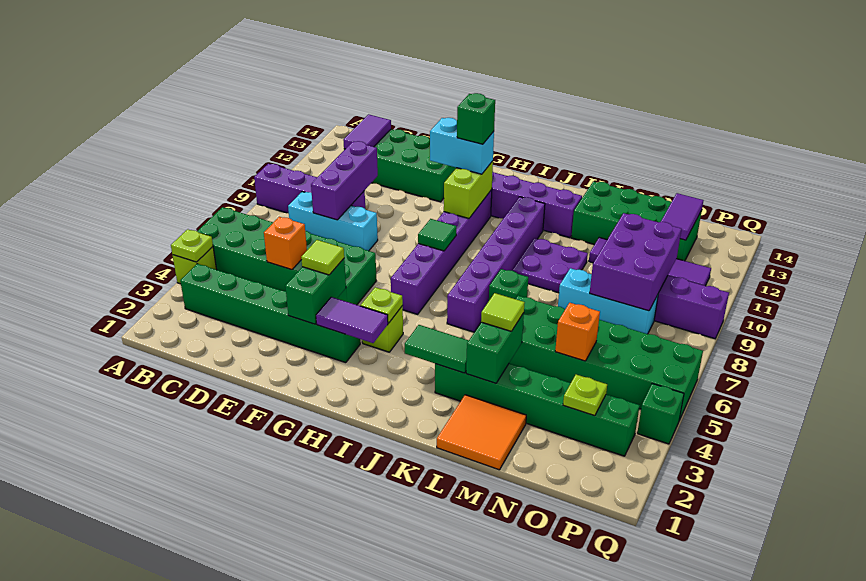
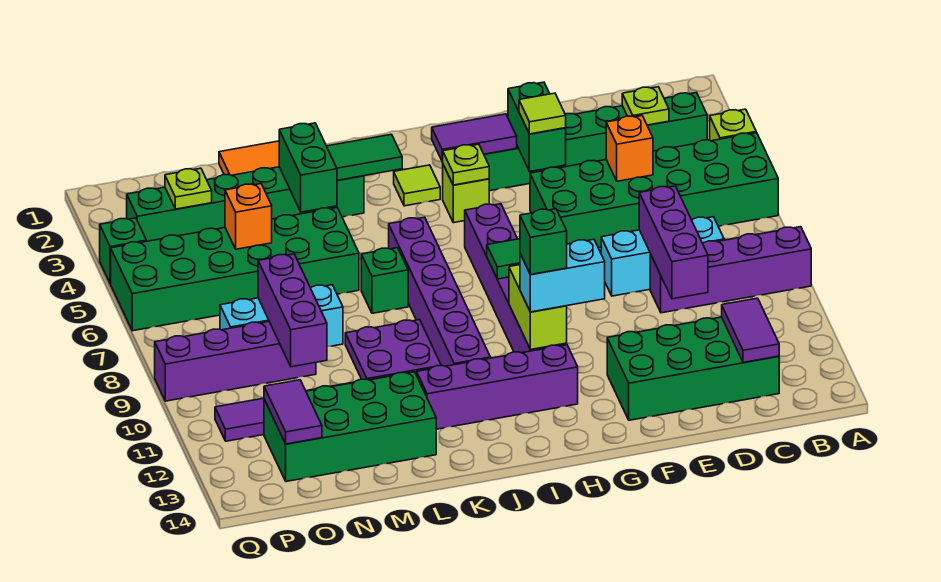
lime 1x1 plate [171,229,213,262] -> lime 1x1 plate moved to [622,87,669,125]
lime 1x1 tile [481,293,525,331] -> lime 1x1 tile moved to [394,165,440,206]
purple 2x3 brick [590,213,682,311] -> purple 1x3 brick [258,254,327,367]

